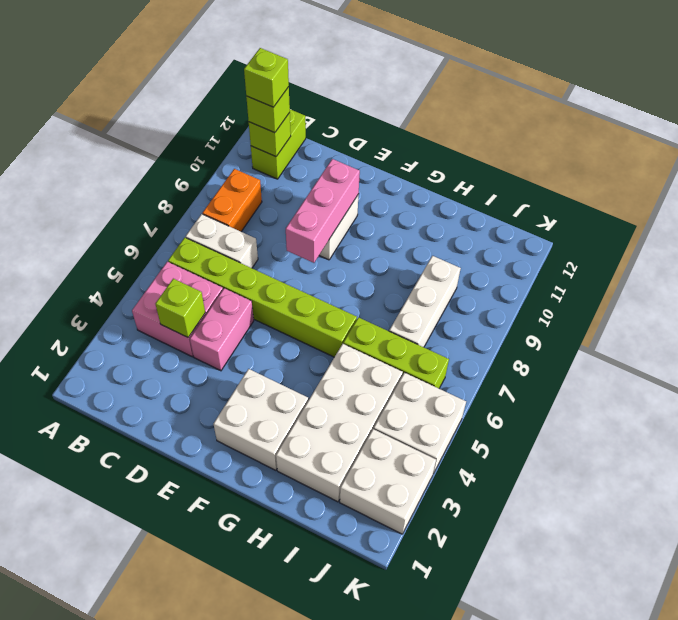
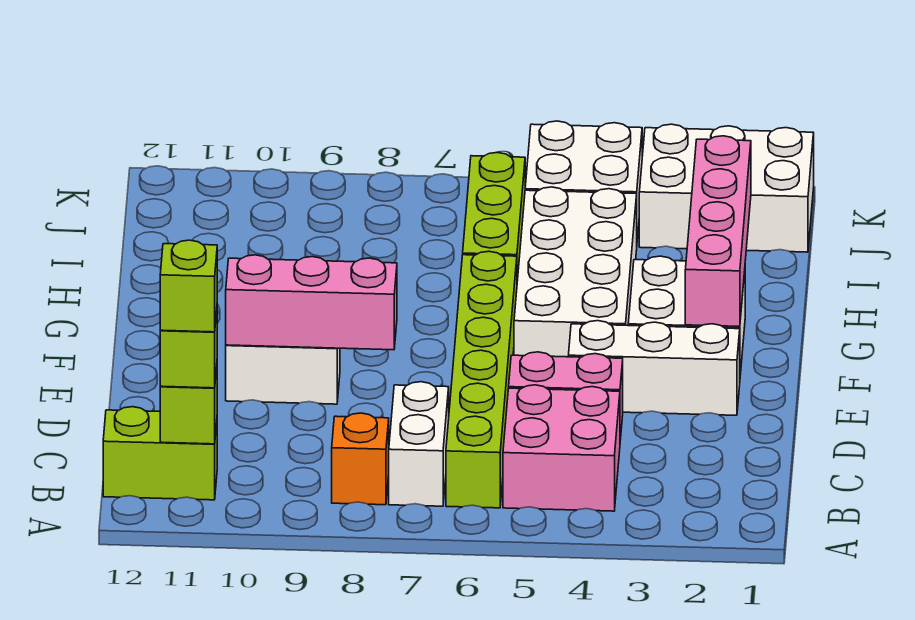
orange 1x2 brick [203,169,262,231] -> orange 1x1 brick [332,413,389,505]
lime 1x1 brick [155,279,205,337] -> none
none -> pink 1x4 brick [685,136,751,326]
white 2x4 brick [276,344,403,502] -> white 2x4 brick turned to [514,187,637,357]
white 1x3 brick [389,256,461,347] -> white 1x3 brick moved to [568,321,740,415]
white 2x2 brick [340,429,436,534] -> white 2x3 brick [639,124,814,252]

